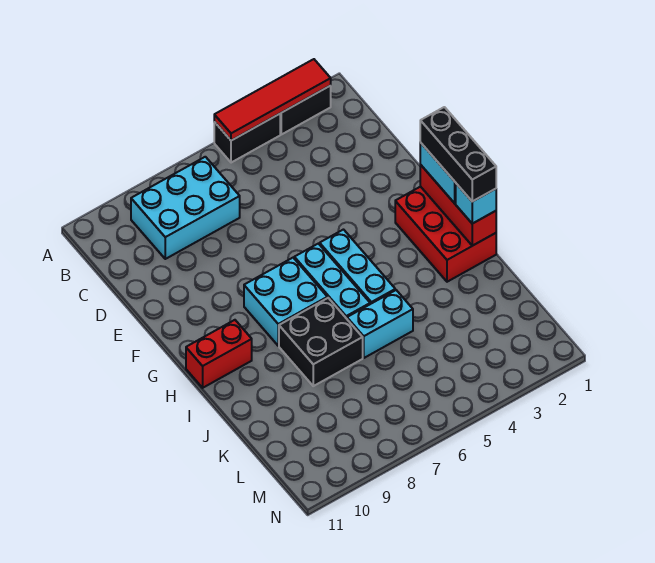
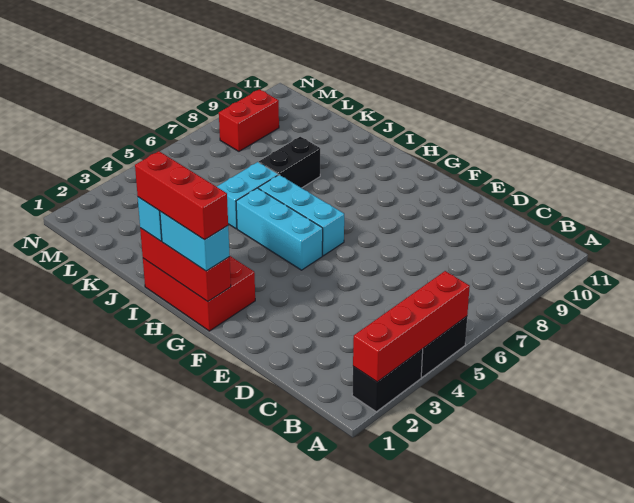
red 1x4 tile [214,59,331,141] -> red 1x4 brick [353,271,470,382]
cyan 2x3 brick [131,157,240,259] -> none
black 1x3 brick [420,107,496,201] -> red 1x3 brick [135,151,228,240]
cyan 2x2 brick [244,258,327,346] -> none
red 1x2 brick [186,320,252,388] -> red 1x2 brick moved to [219,89,279,151]
black 2x2 brick [279,298,363,386] -> black 1x2 brick [259,137,320,188]

